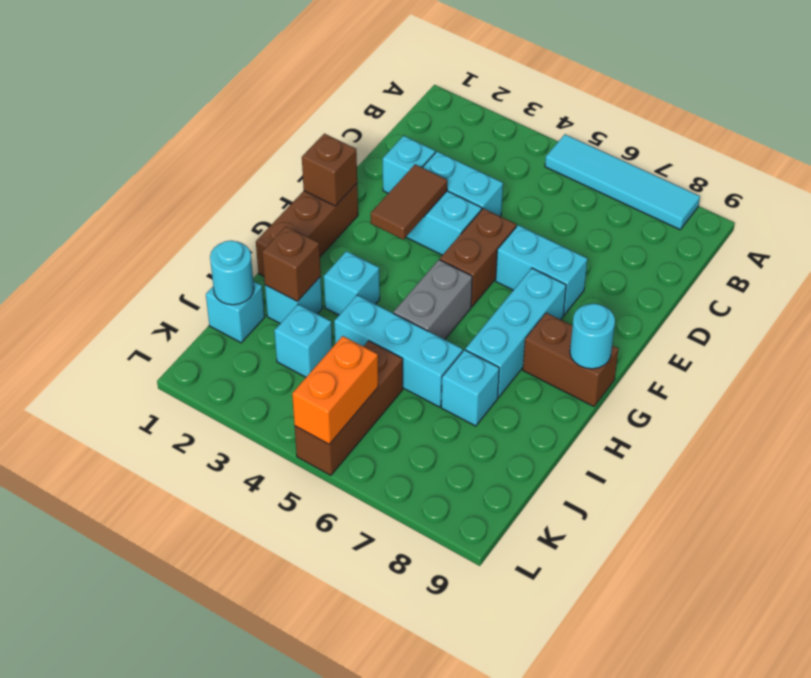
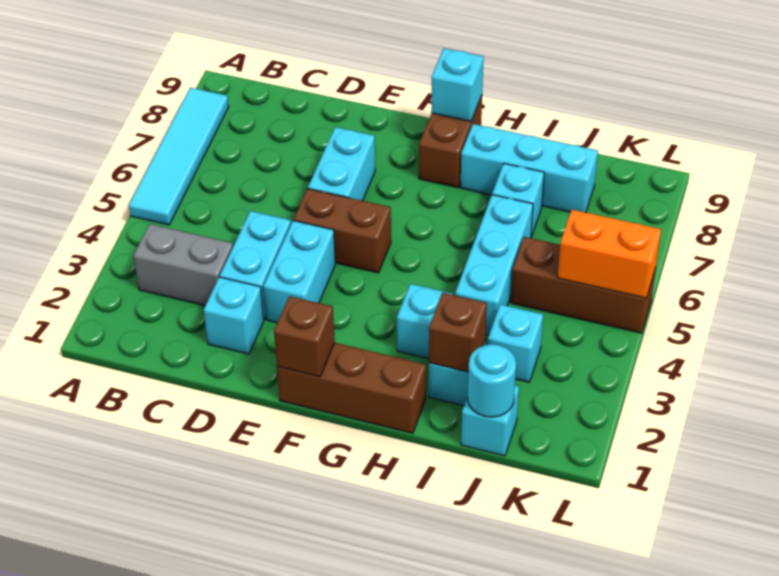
brown 1x2 tile [371,164,447,239] -> none
cyan 1x3 brick [465,268,566,397] -> cyan 1x3 brick moved to [460,124,598,213]
grey 1x2 brick [394,260,472,340] -> grey 1x2 brick moved to [133,224,233,306]
cyan 1x1 round brick [570,304,615,369] -> cyan 1x1 brick [431,48,484,121]

